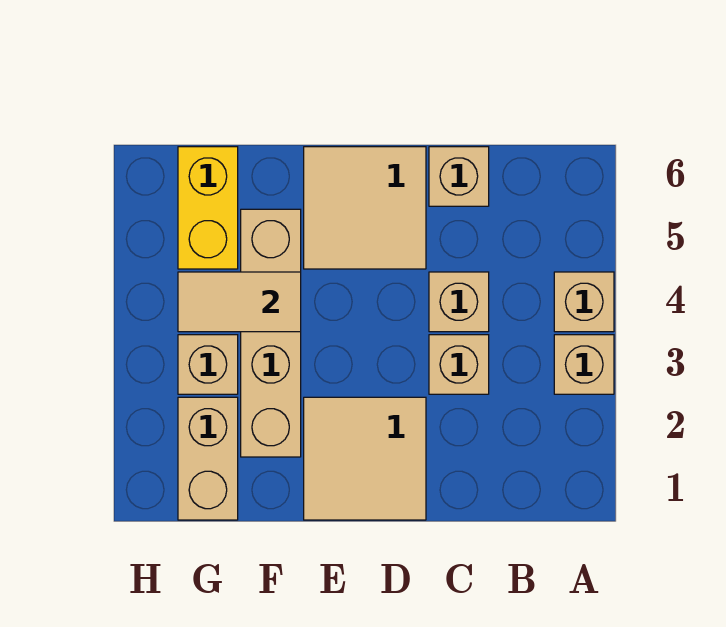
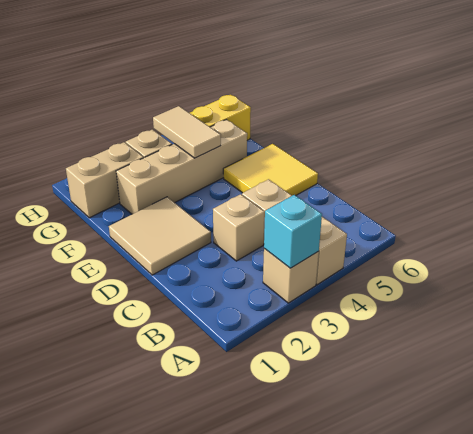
none -> cyan 1x1 brick [264,195,322,268]
tan 1x1 brick [429,147,489,206] -> none
tan 2x2 tile [304,147,426,269] -> yellow 2x2 tile [223,144,318,196]

